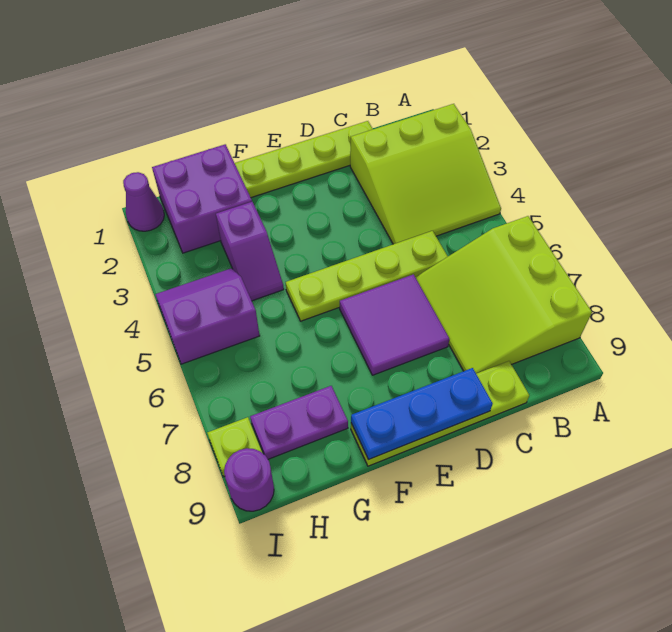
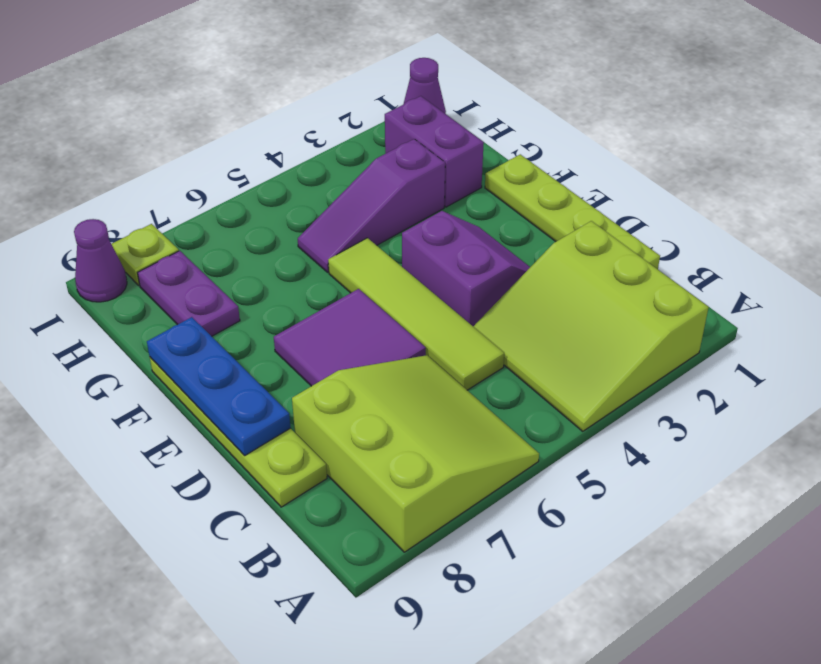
lime 3x3 slope [415,216,592,374] -> lime 3x3 slope turned to [292,355,539,552]
lime 1x4 plate [286,231,448,321] -> lime 1x4 tile [328,238,504,390]
purple 2x2 brick [152,144,252,253] -> purple 1x2 brick [385,96,484,207]
purple 1x2 slope [216,202,284,301] -> purple 1x3 slope [298,139,445,272]
purple 2x2 slope [155,268,260,364] -> purple 2x2 slope moved to [402,211,530,326]
purple 1x1 round brick [224,448,274,511] -> purple 1x1 cone [74,219,127,302]

